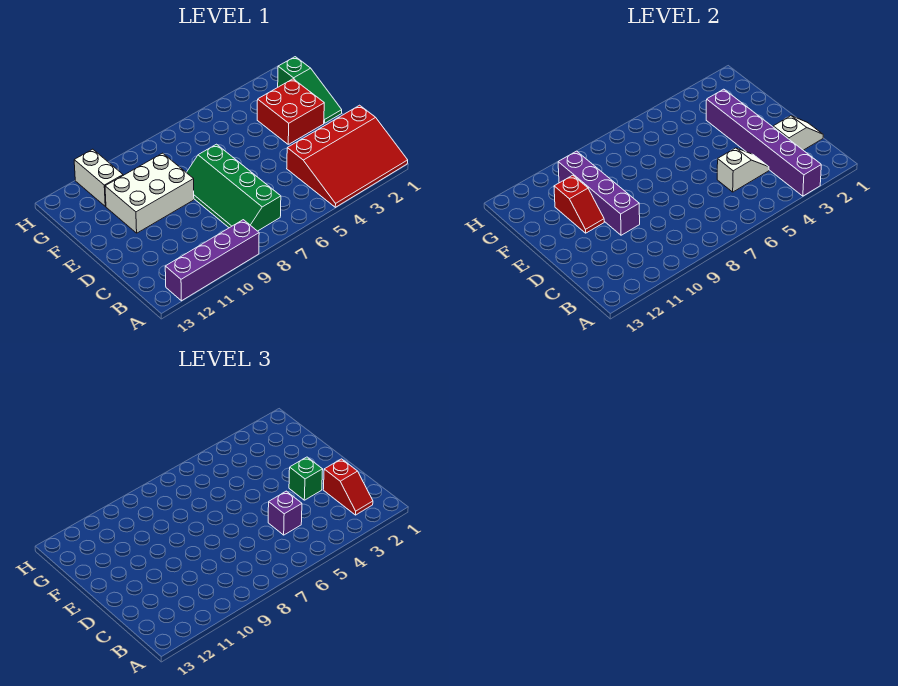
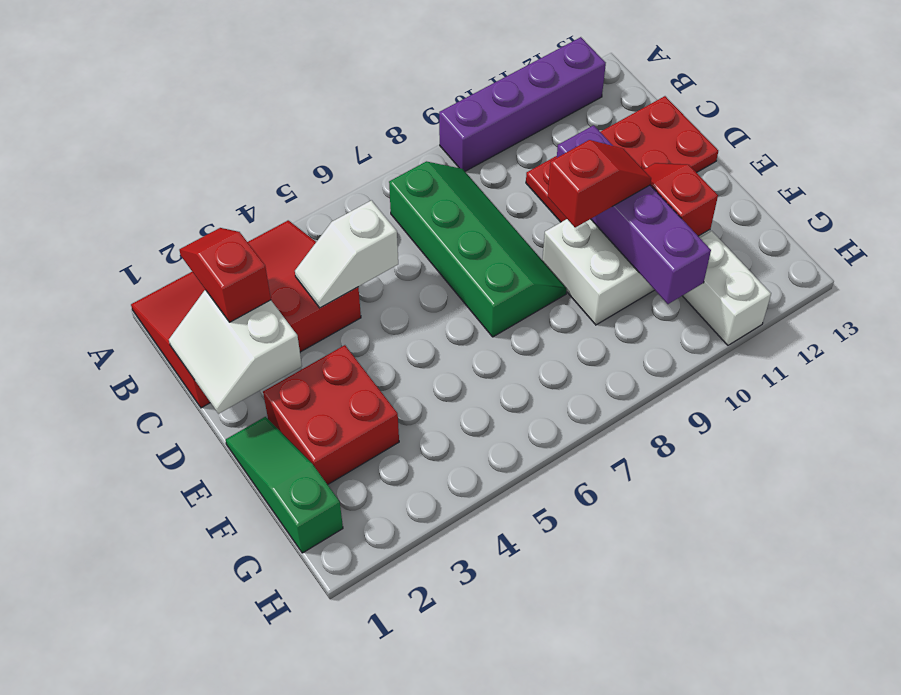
purple 1x6 brick [706,89,821,196] -> none
white 1x2 slope [773,116,823,150] -> white 2x2 slope [169,290,302,414]
purple 1x1 brick [268,491,302,535] -> none
none -> red 2x4 plate [526,96,718,222]
green 1x1 brick [289,457,323,500] -> none
none -> red 1x2 slope [548,140,651,228]

